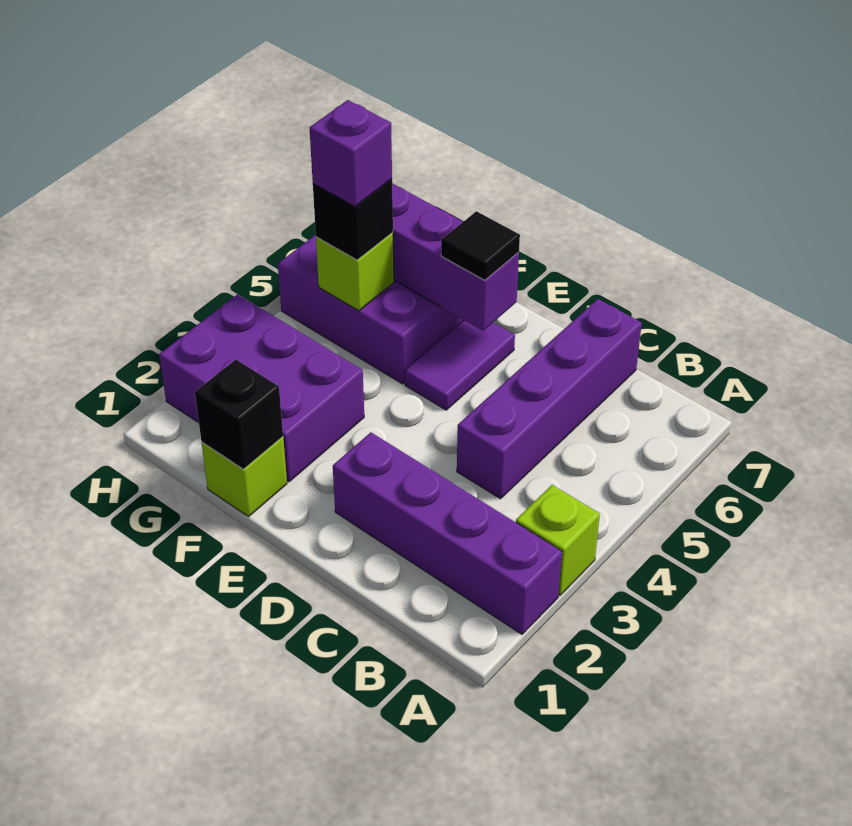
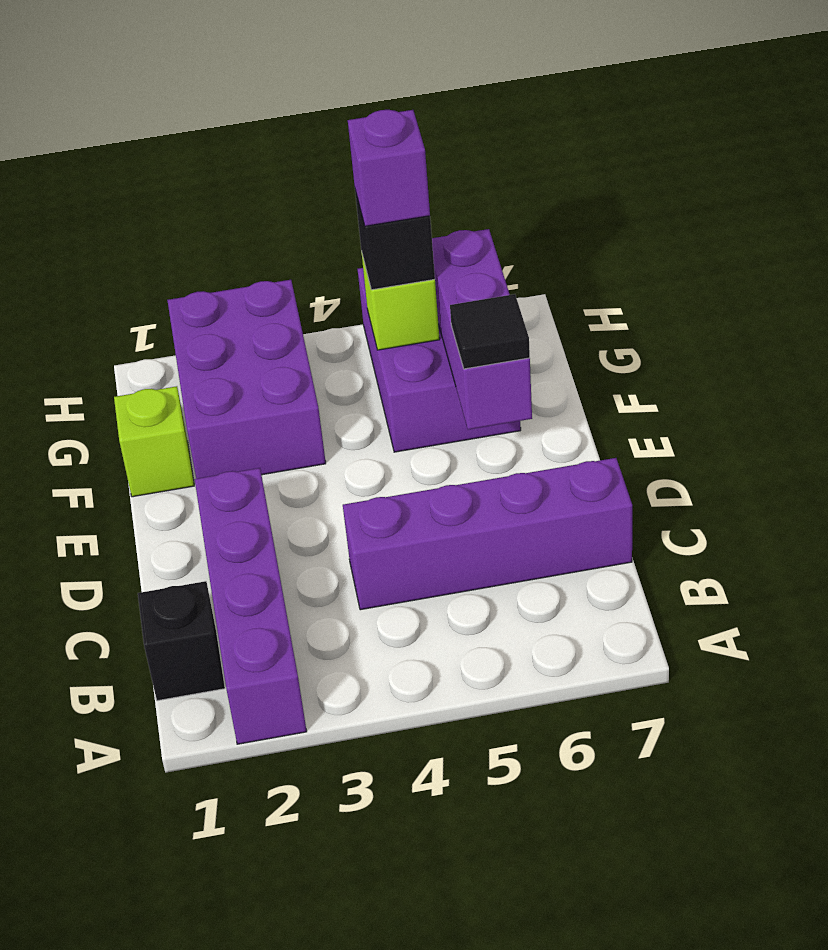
lime 1x1 brick [516,485,600,596] -> none
purple 1x2 tile [405,320,515,410] -> none
black 1x1 brick [195,360,283,469] -> black 1x1 brick moved to [138,581,225,701]

